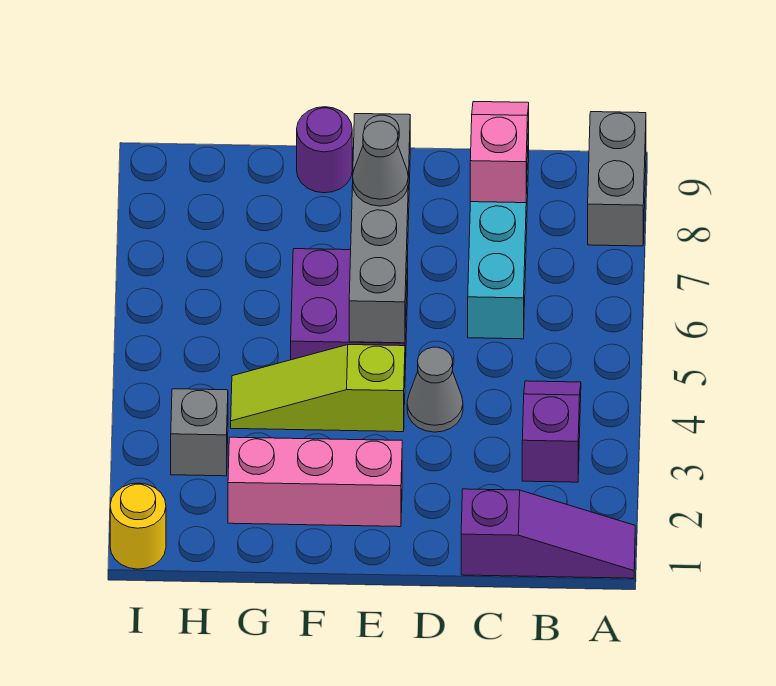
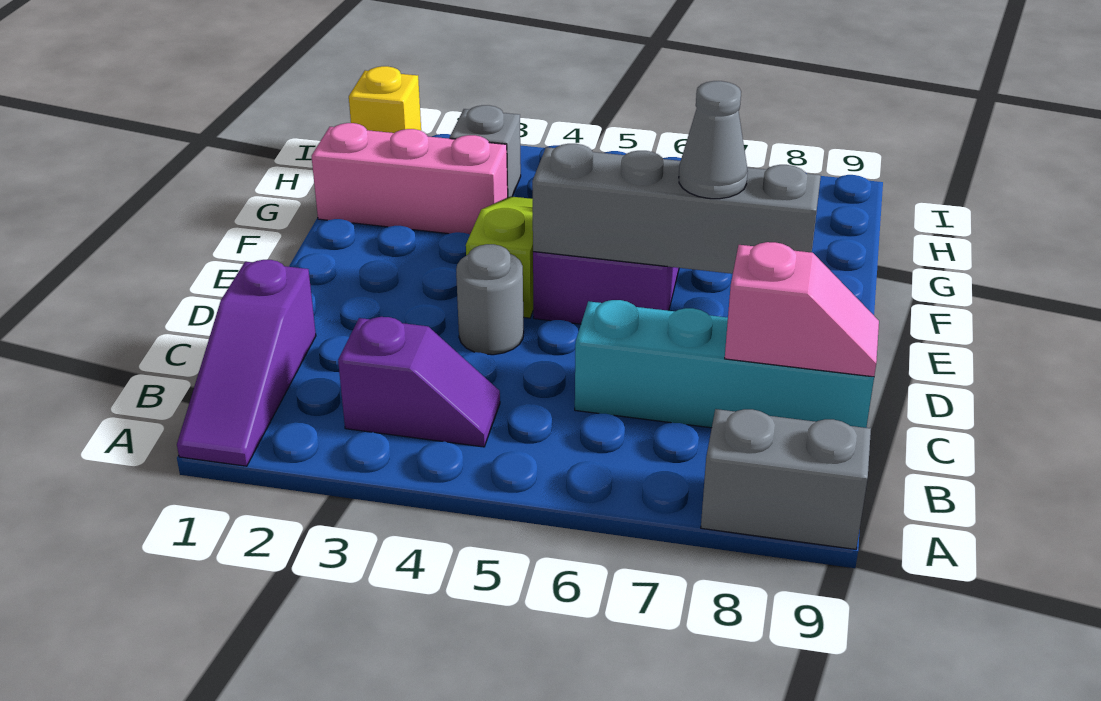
grey 1x1 cone [407,347,463,432] -> grey 1x1 round brick [456,244,524,355]
pink 1x3 brick [228,437,402,527] -> pink 1x3 brick turned to [312,123,508,234]
purple 1x1 round brick [297,107,352,193] -> none
yellow 1x1 round brick [110,483,166,569] -> yellow 1x1 brick [349,66,421,133]

